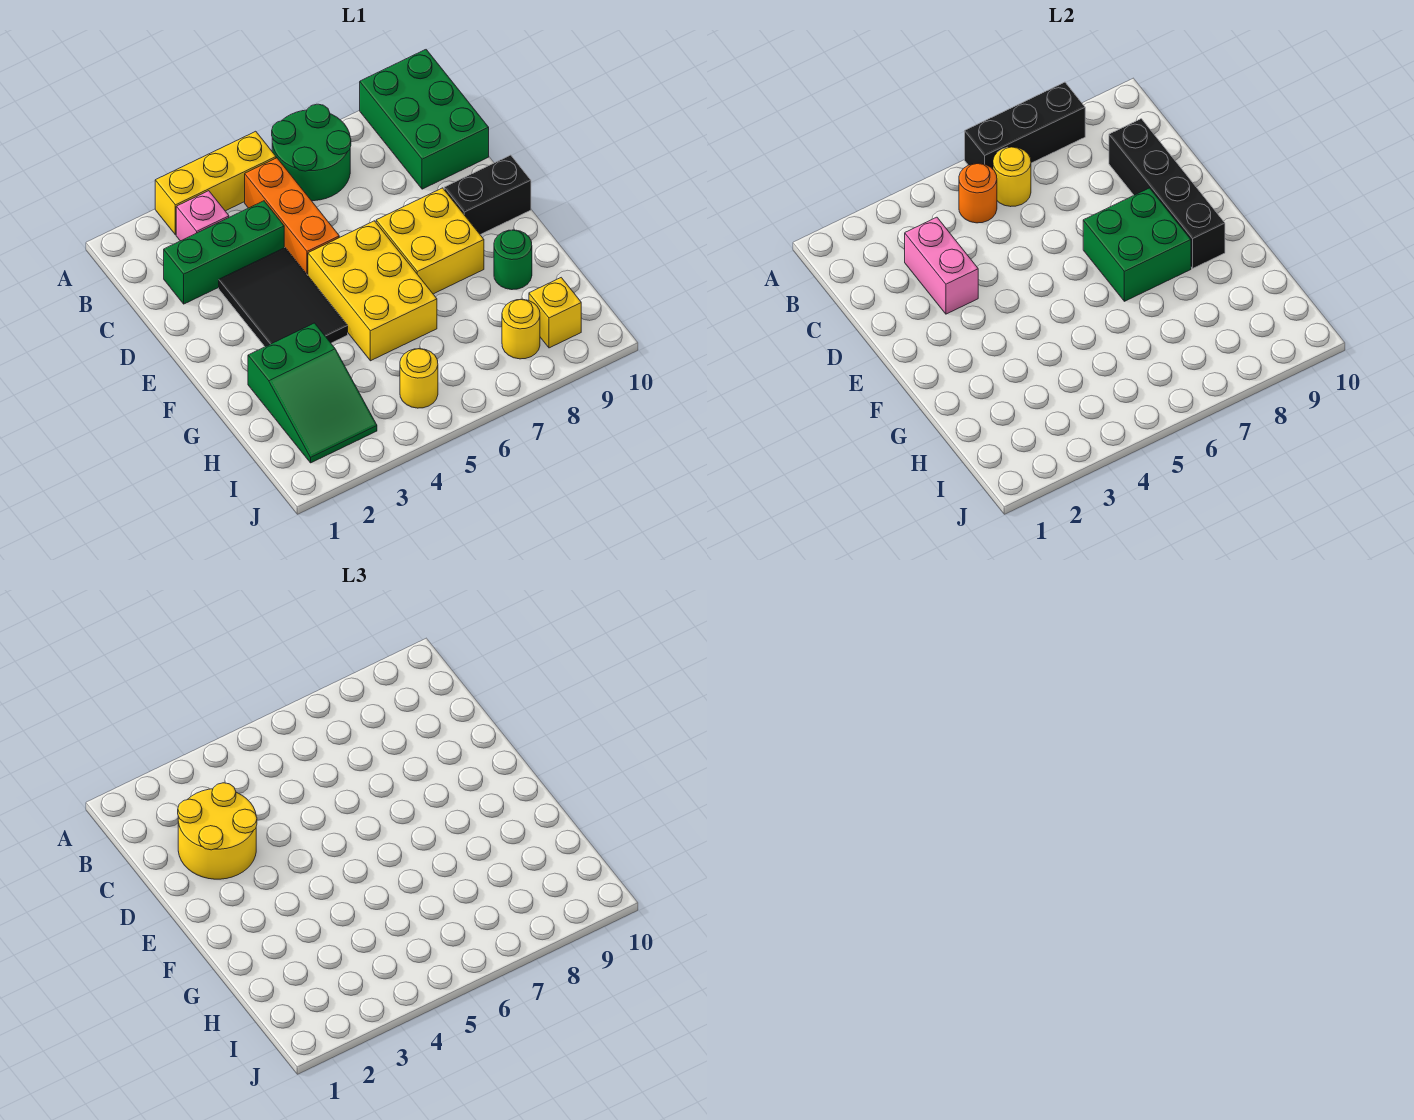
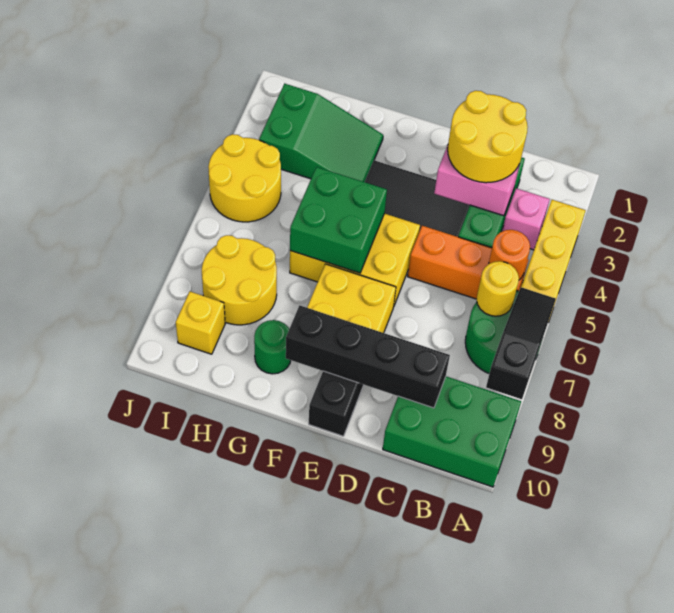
black 1x3 brick [965,82,1085,169] -> black 1x3 slope [486,287,556,399]
green 2x2 brick [1083,188,1191,301] -> green 2x2 brick moved to [290,167,387,273]
green 2x3 slope [248,323,377,463] -> green 2x3 slope turned to [259,84,383,182]
yellow 1x1 round brick [400,349,438,408] -> yellow 2x2 round brick [208,134,281,222]
yellow 1x1 round brick [502,299,540,359] -> yellow 2x2 round brick [202,235,277,325]

